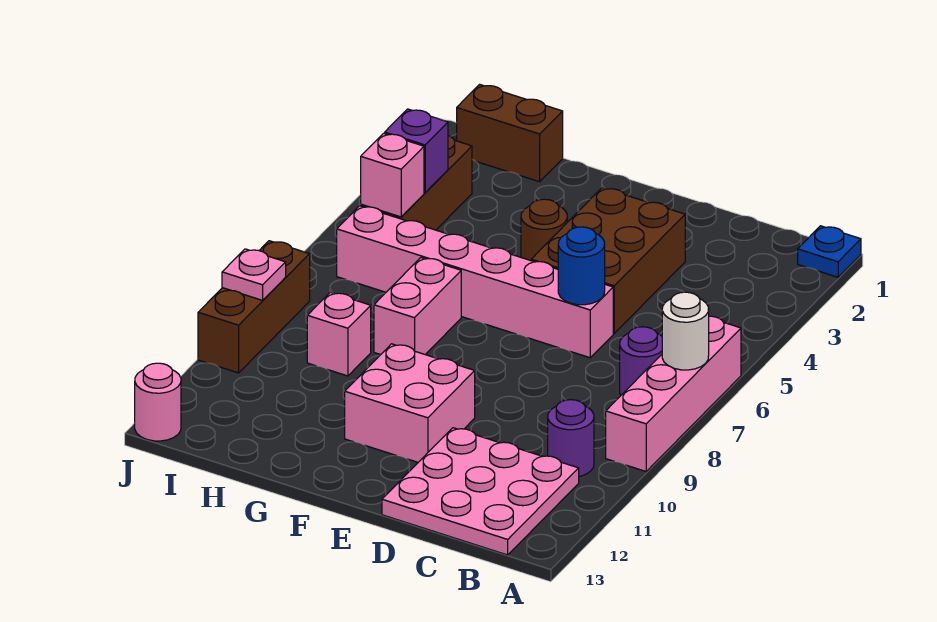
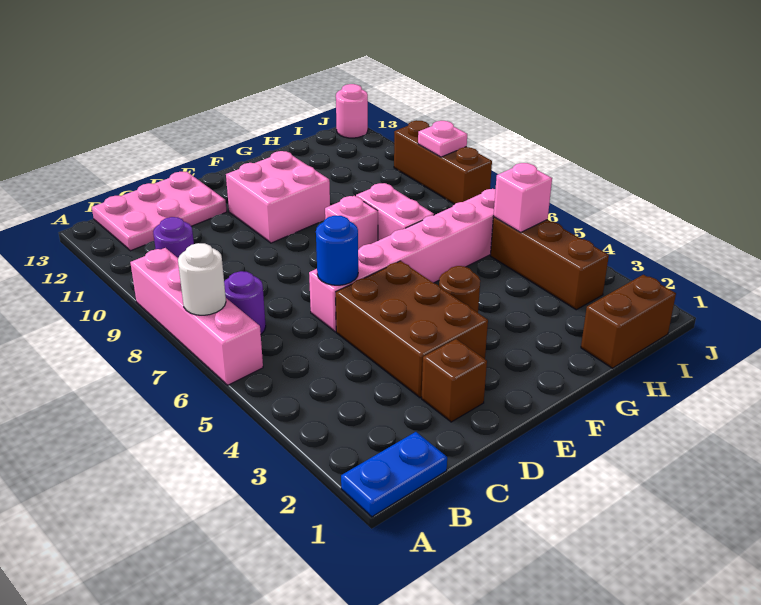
blue 1x1 plate [798,226,861,277] -> blue 1x2 plate [341,432,447,517]
pink 3x3 plate [382,428,579,555] -> pink 2x3 plate [92,172,227,251]
none -> brown 1x1 brick [422,339,487,422]
pink 1x1 brick [307,292,371,376] -> pink 1x1 brick moved to [325,196,378,250]
purple 1x1 brick [385,109,448,193] -> none

